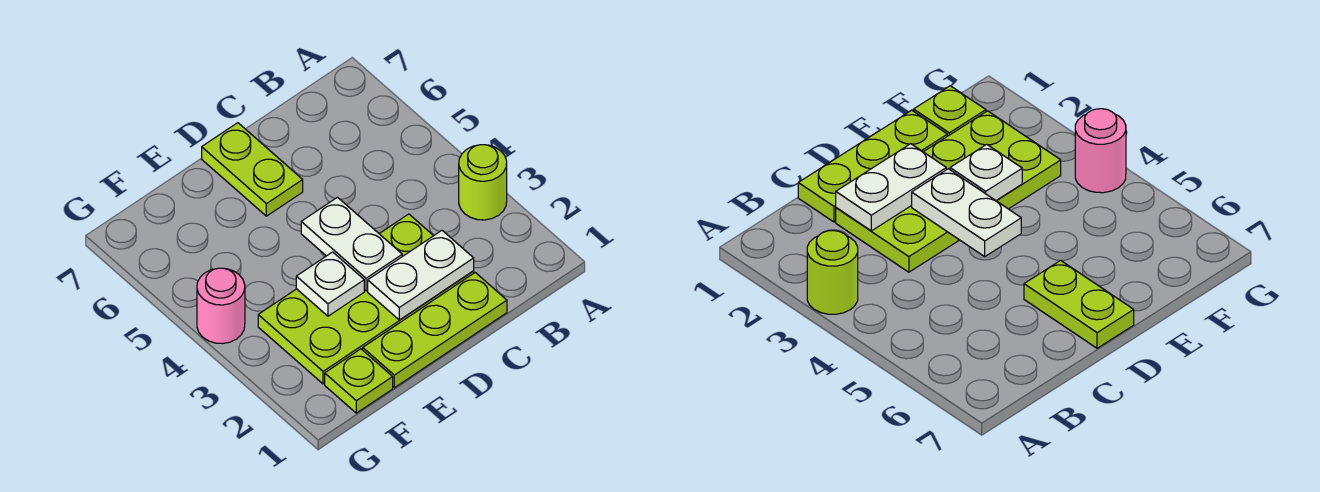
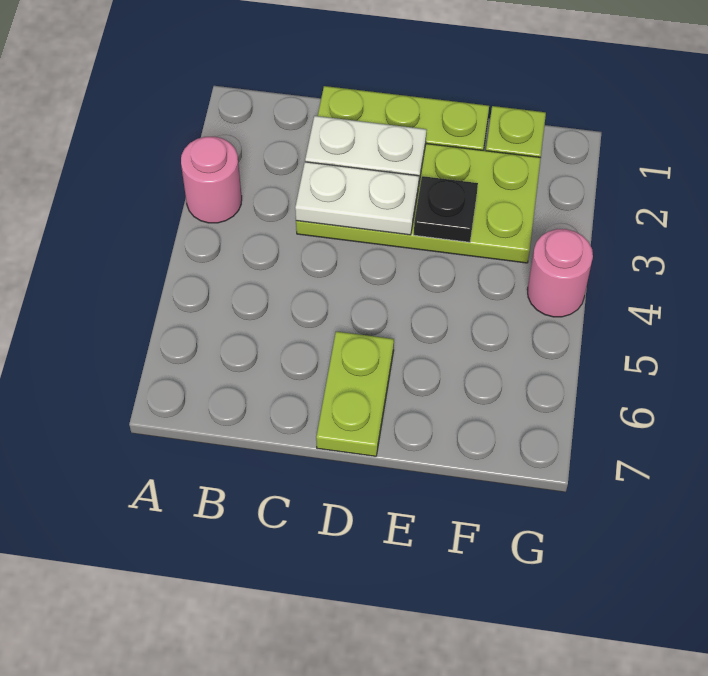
lime 1x1 round brick [459,145,507,220] -> pink 1x1 round brick [181,137,242,223]
white 1x2 plate [301,197,402,291] -> white 1x2 plate turned to [295,162,419,235]
white 1x1 plate [296,252,364,316] -> black 1x1 plate [414,176,478,242]

